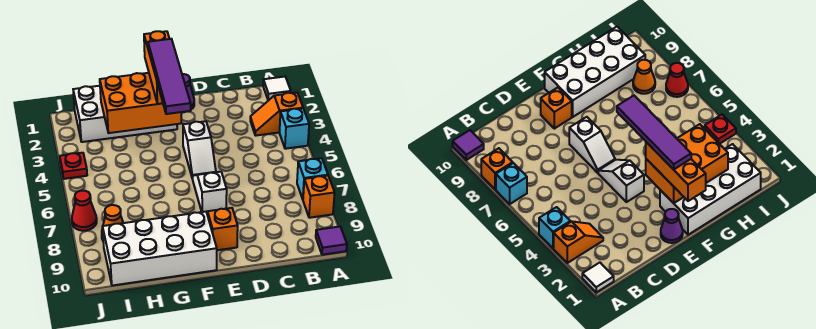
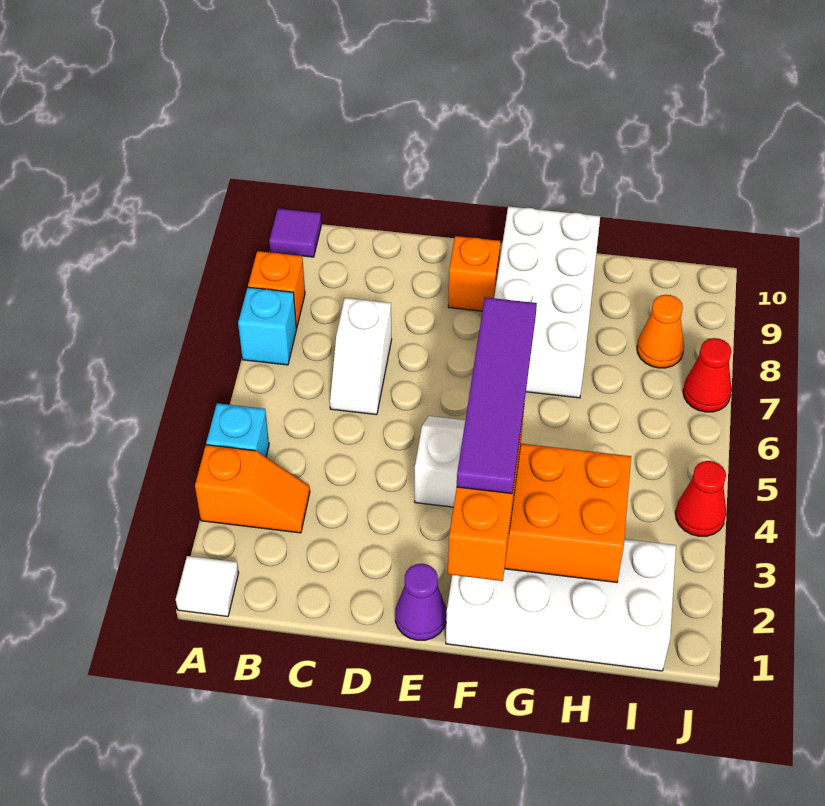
white 1x2 slope [193,172,227,213] -> white 1x2 slope moved to [330,298,392,415]
white 2x4 brick [102,212,217,286] -> white 2x4 brick turned to [494,206,600,398]
red 1x1 plate [60,153,87,179] -> red 1x1 cone [675,461,726,536]

